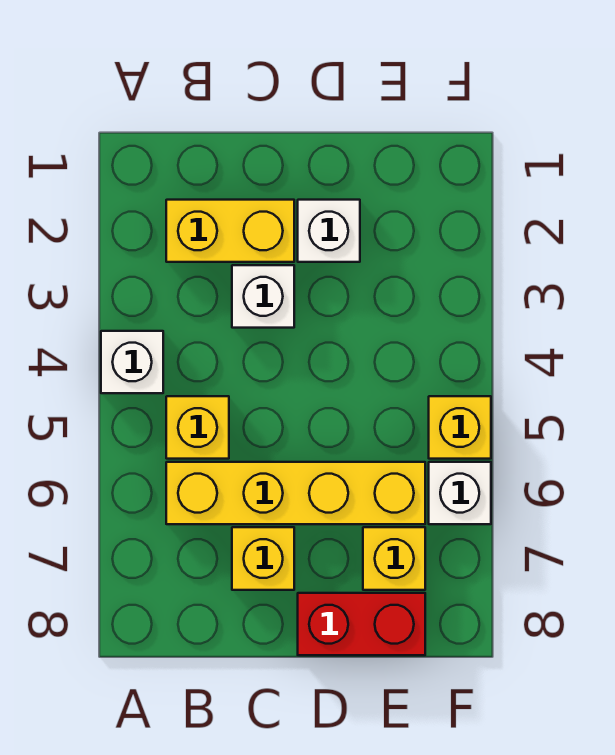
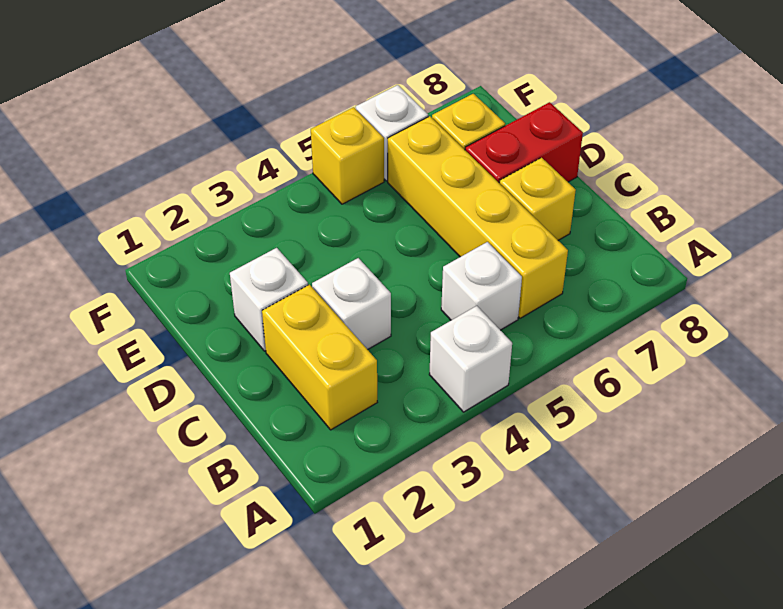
yellow 1x1 brick [166,396,229,459] -> white 1x1 brick [441,242,522,330]
red 1x2 brick [298,593,425,655] -> red 1x2 brick turned to [465,102,583,183]

